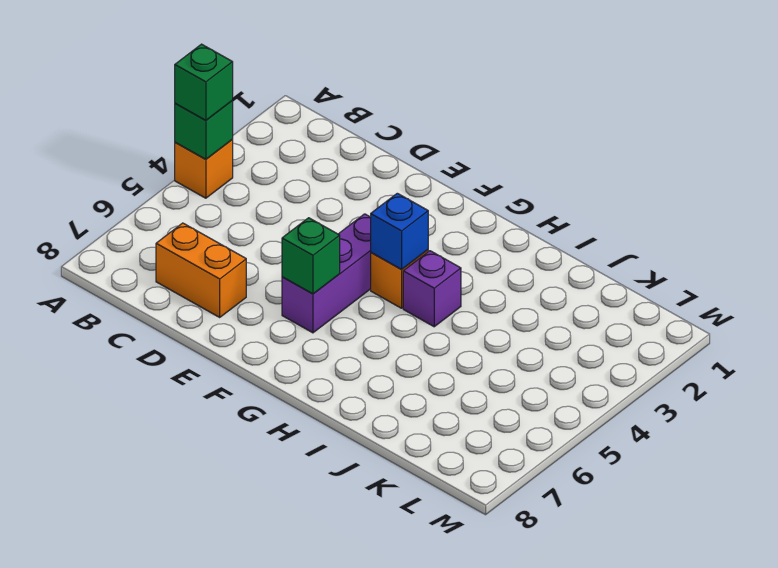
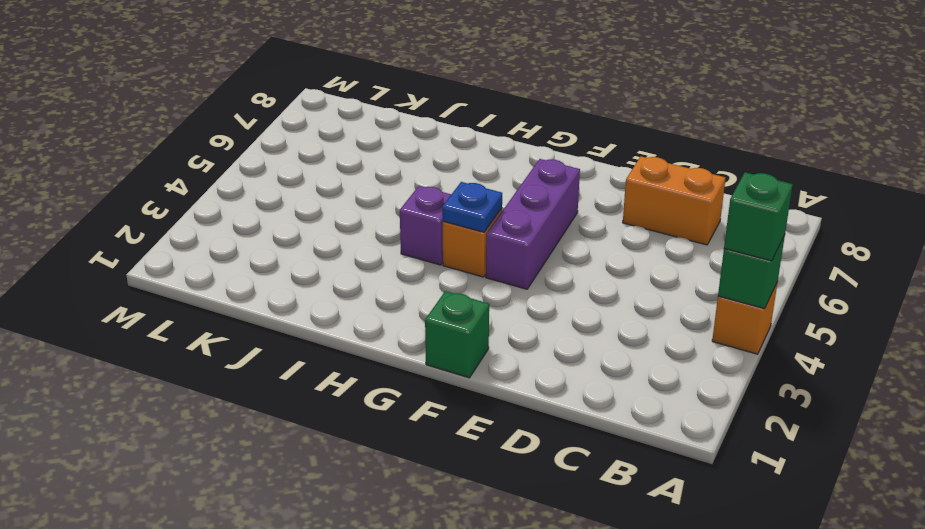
green 1x1 brick [282,218,340,294] -> green 1x1 brick moved to [425,291,489,378]
blue 1x1 brick [371,193,428,269] -> blue 1x1 plate [442,182,502,232]

